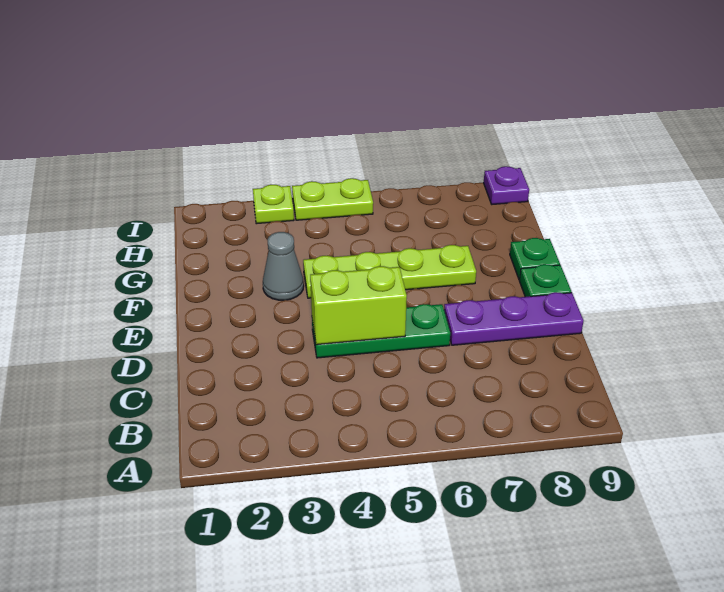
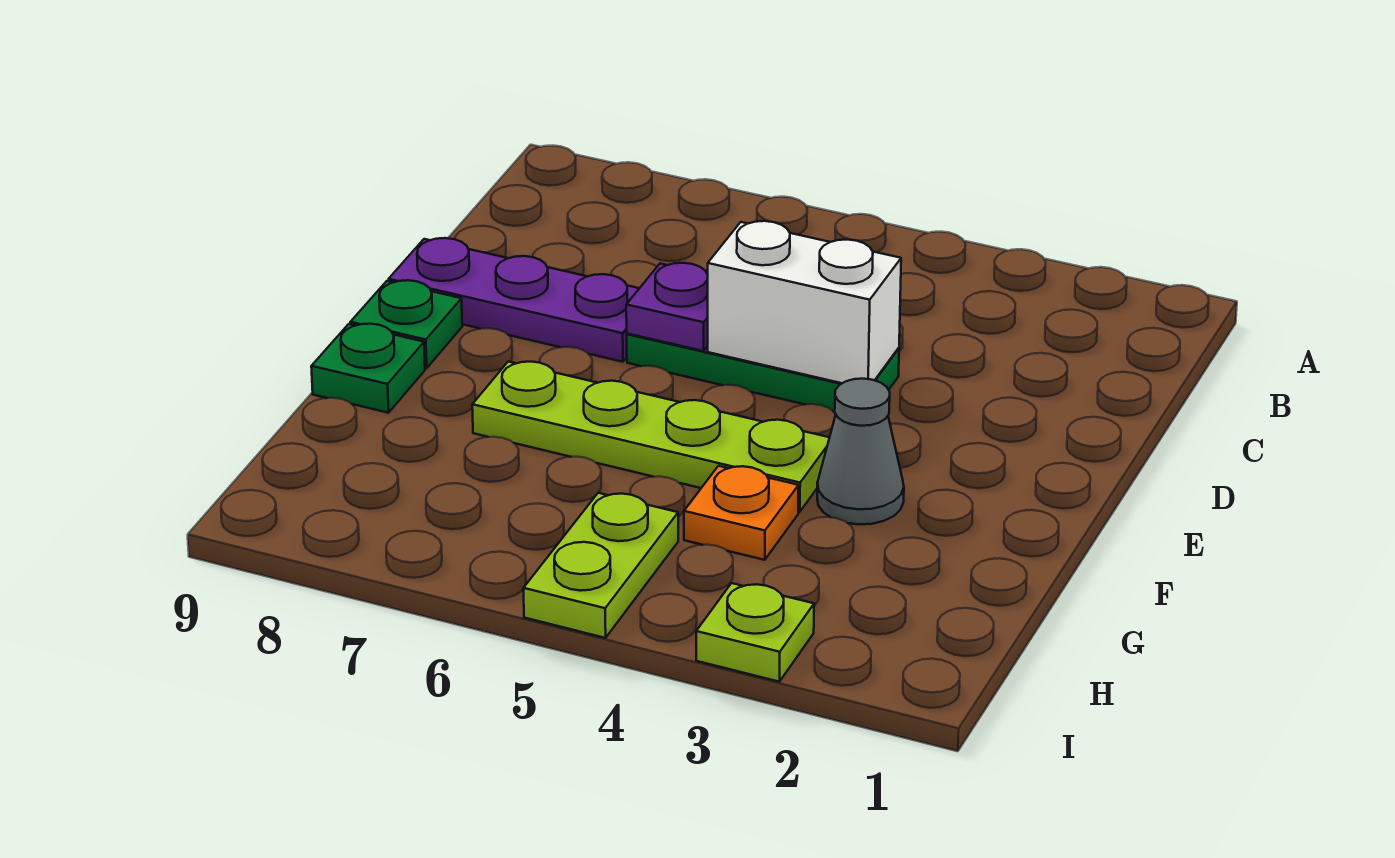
lime 1x2 brick [310,266,407,345] -> white 1x2 brick [708,221,901,383]
none -> orange 1x1 plate [684,466,799,560]
lime 1x2 plate [292,178,373,220] -> lime 1x2 plate turned to [524,493,678,638]
purple 1x1 plate [484,166,529,204] -> purple 1x1 plate moved to [626,263,708,351]

